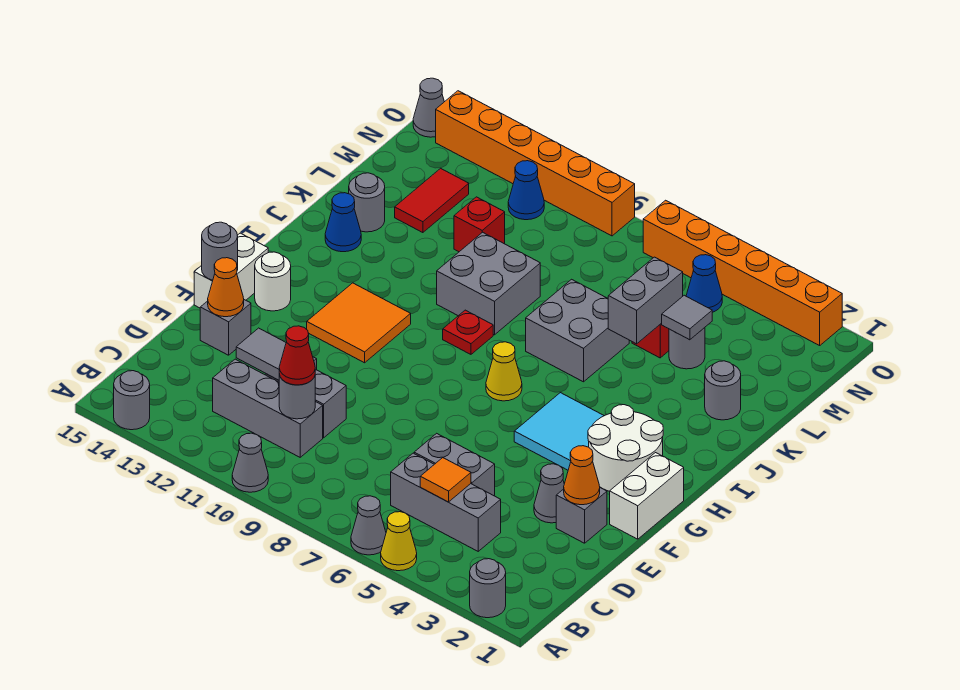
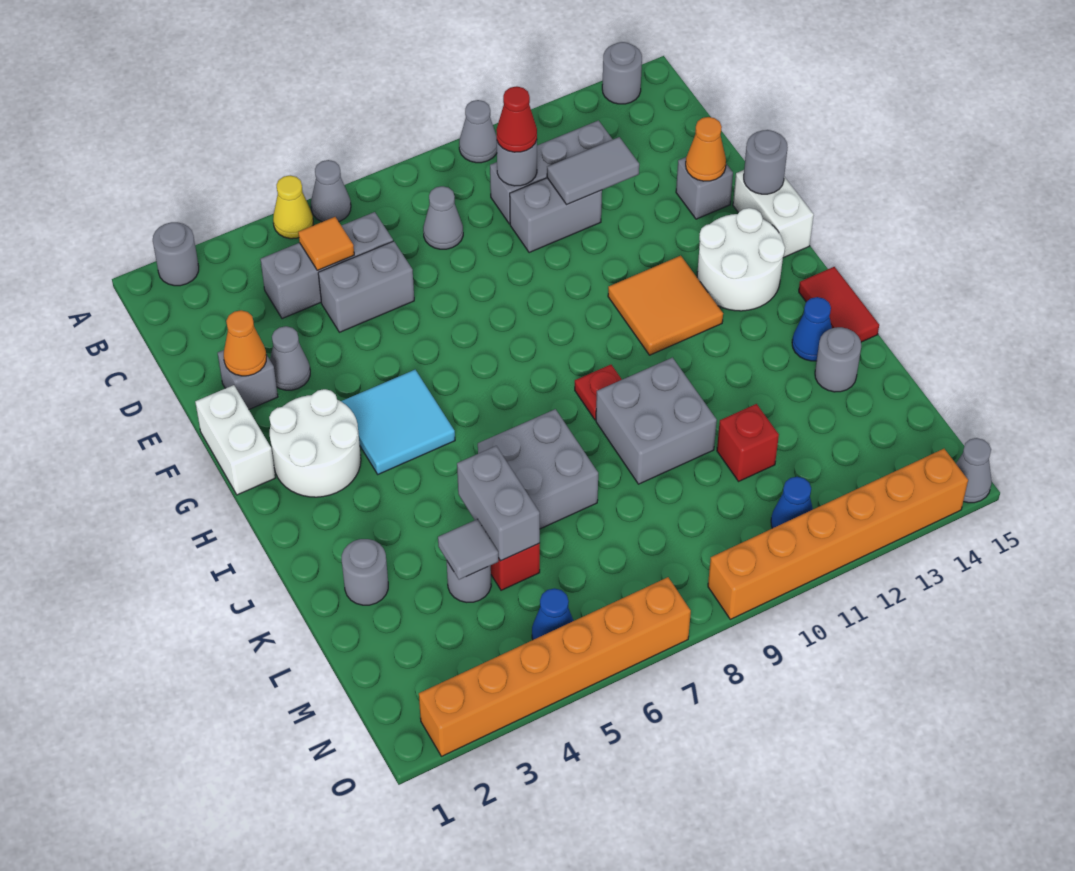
none -> grey 1x1 cone [423,186,463,249]
white 1x1 round brick [255,252,291,311] -> white 2x2 round brick [697,208,785,311]
yellow 1x1 cone [486,342,522,401] -> none
red 1x2 tile [395,168,469,233] -> red 1x2 tile moved to [799,267,879,342]

